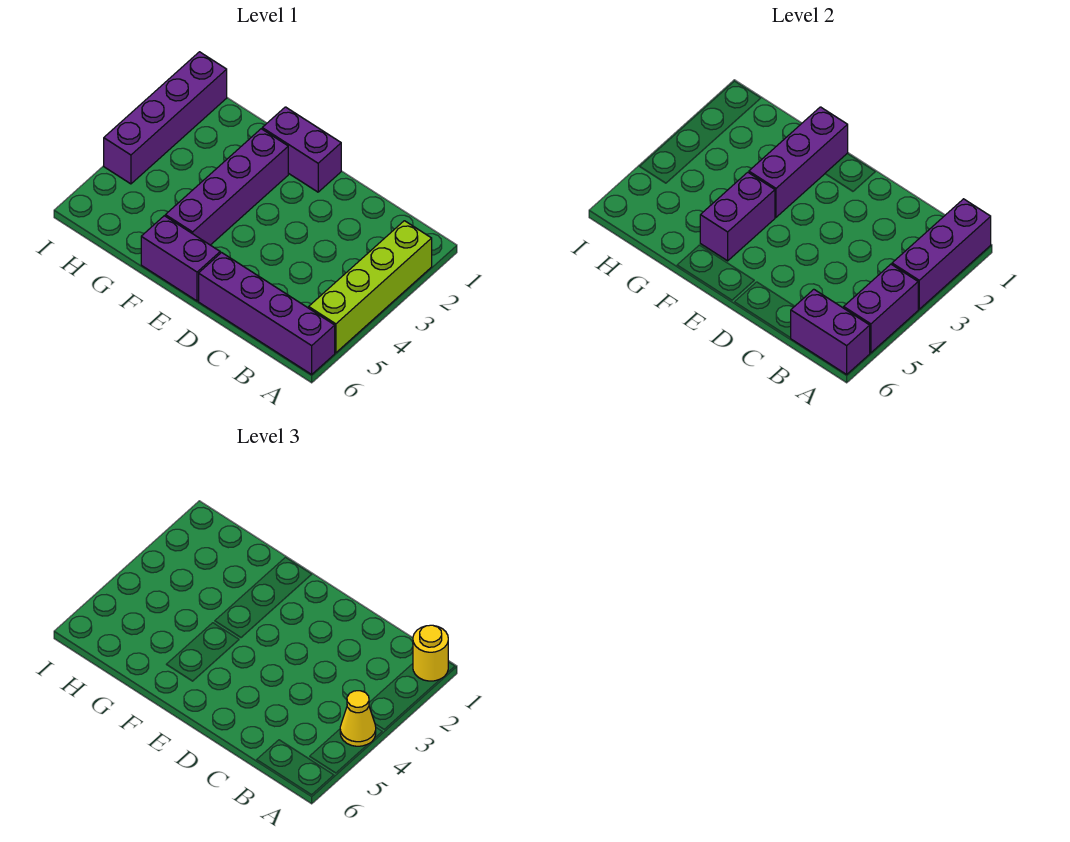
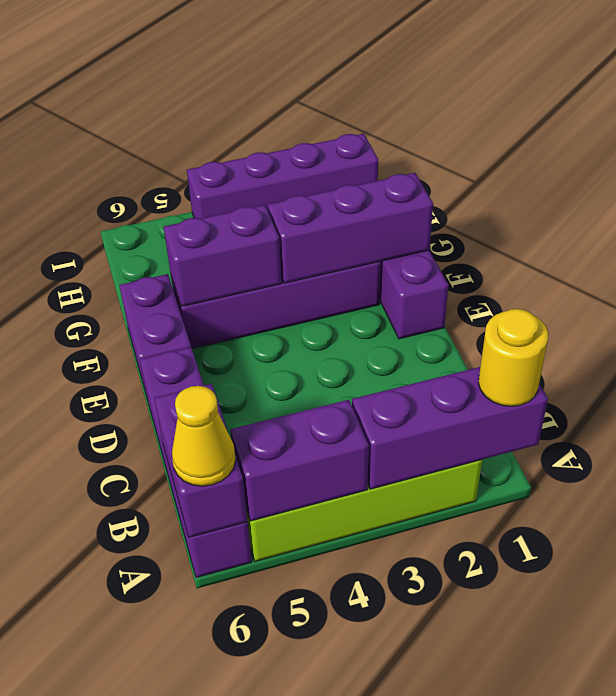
yellow 1x1 cone [340,691,376,746] -> yellow 1x1 cone moved to [172,386,236,486]

